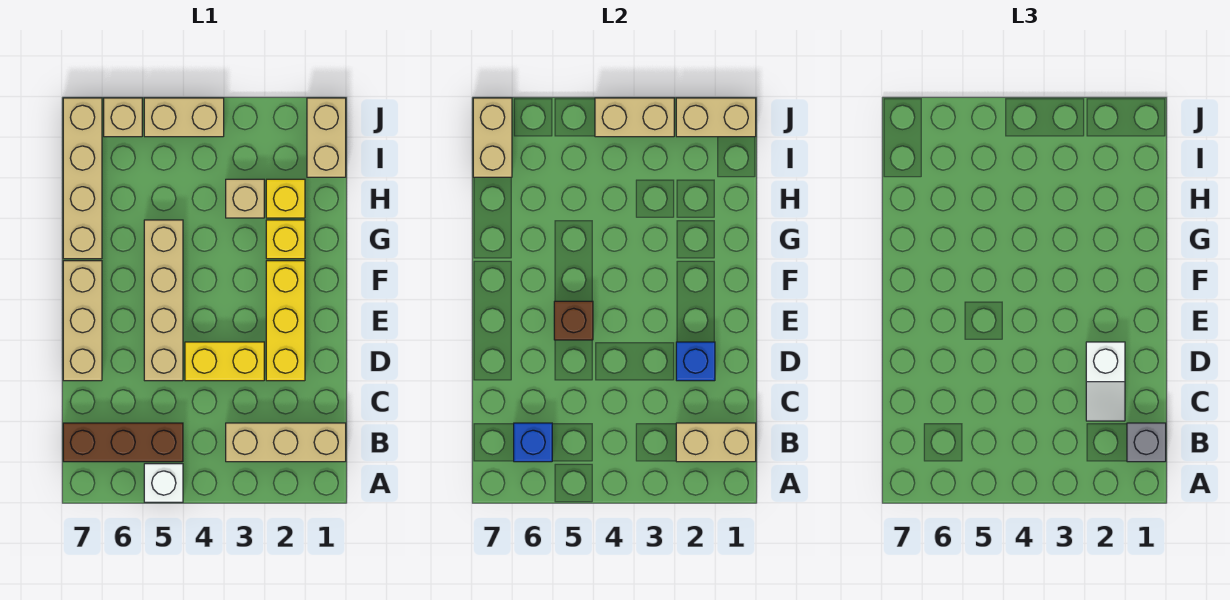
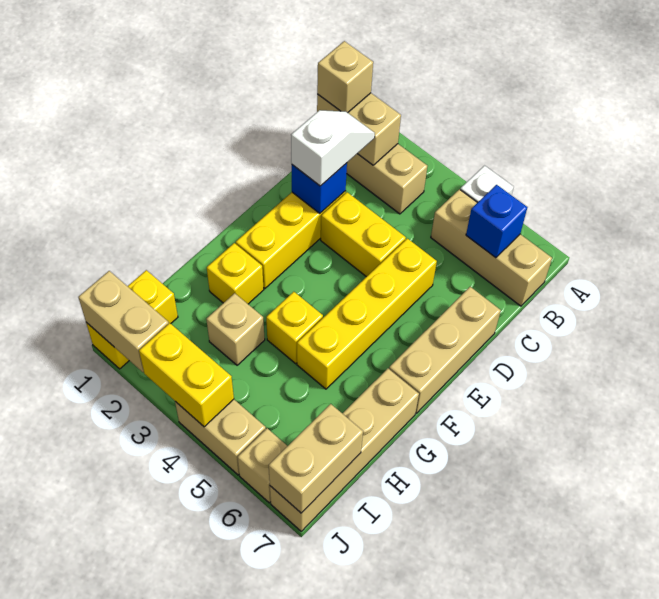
grey 1x1 brick [1127,423,1166,462] -> tan 1x1 brick [317,41,373,113]
brown 1x3 brick [63,423,183,462] -> tan 1x3 brick [431,189,552,306]
tan 1x4 brick [144,220,183,381] -> yellow 1x4 brick [297,238,437,389]
brown 1x1 brick [554,301,593,340] -> none
yellow 1x1 brick [266,179,305,218] -> yellow 1x1 brick moved to [266,292,323,364]
tan 1x2 brick [307,98,346,177] -> yellow 1x2 brick [86,270,178,369]
tan 1x2 brick [595,98,674,137] -> yellow 1x2 brick [139,323,234,427]

